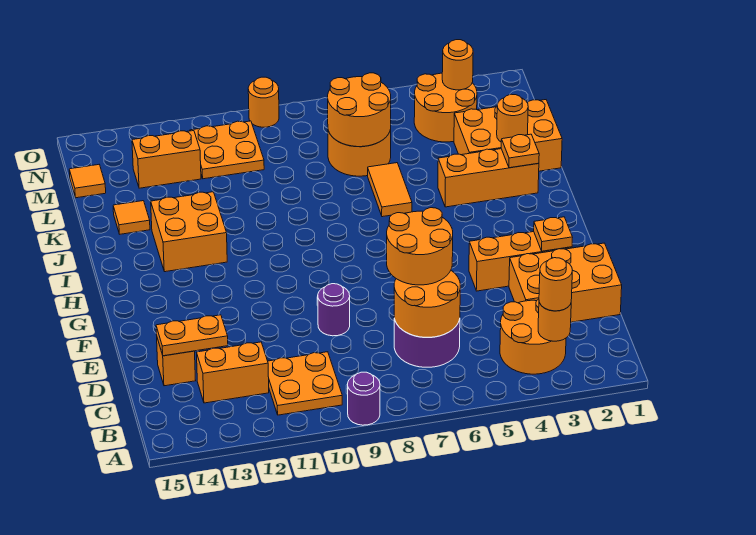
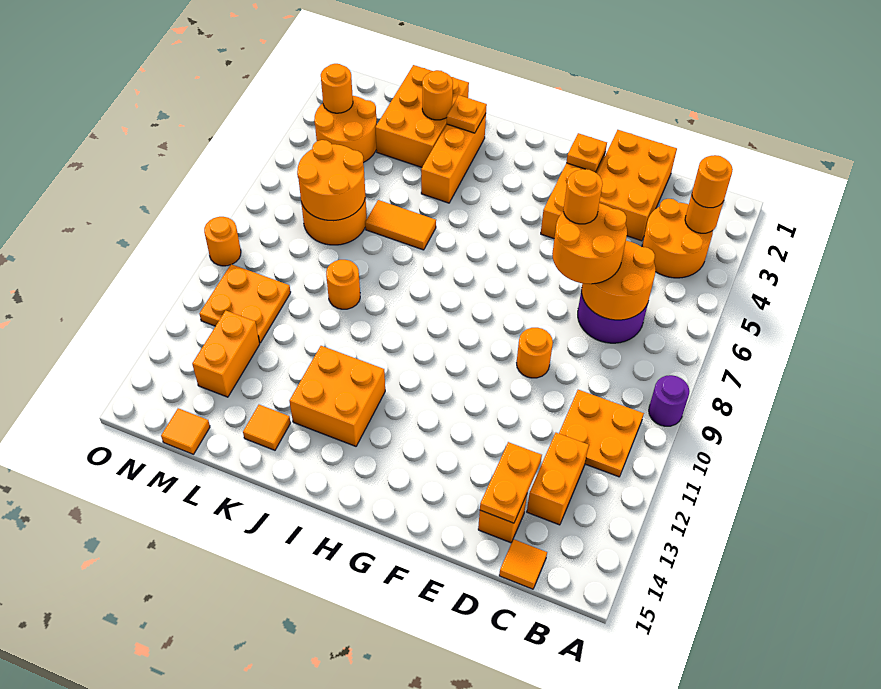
none -> orange 1x1 tile [499,539,547,589]
none -> orange 1x1 round brick [563,169,603,224]
purple 1x1 round brick [318,284,350,336] -> orange 1x1 round brick [517,328,553,378]
none -> orange 1x1 round brick [326,260,360,309]

